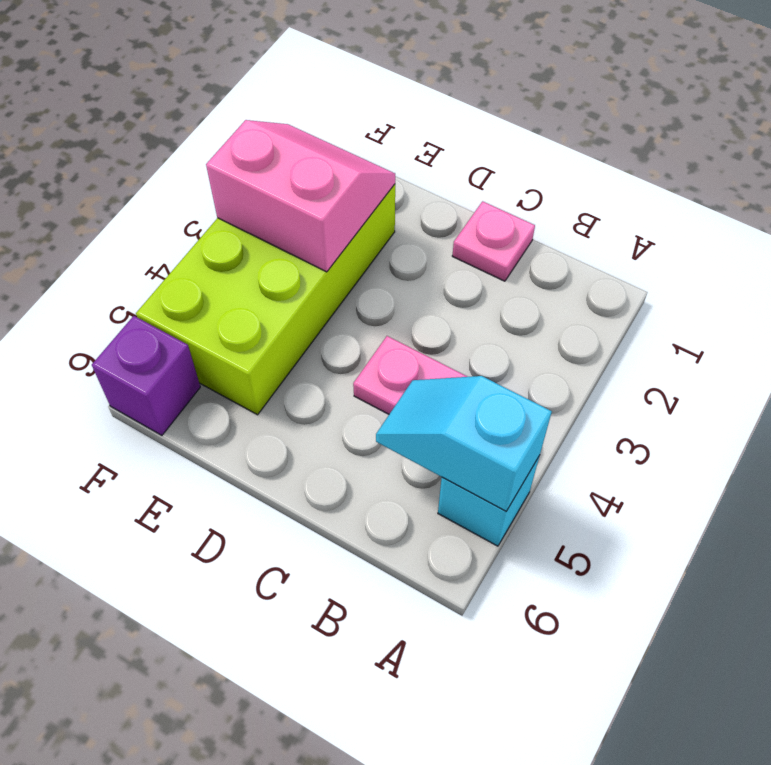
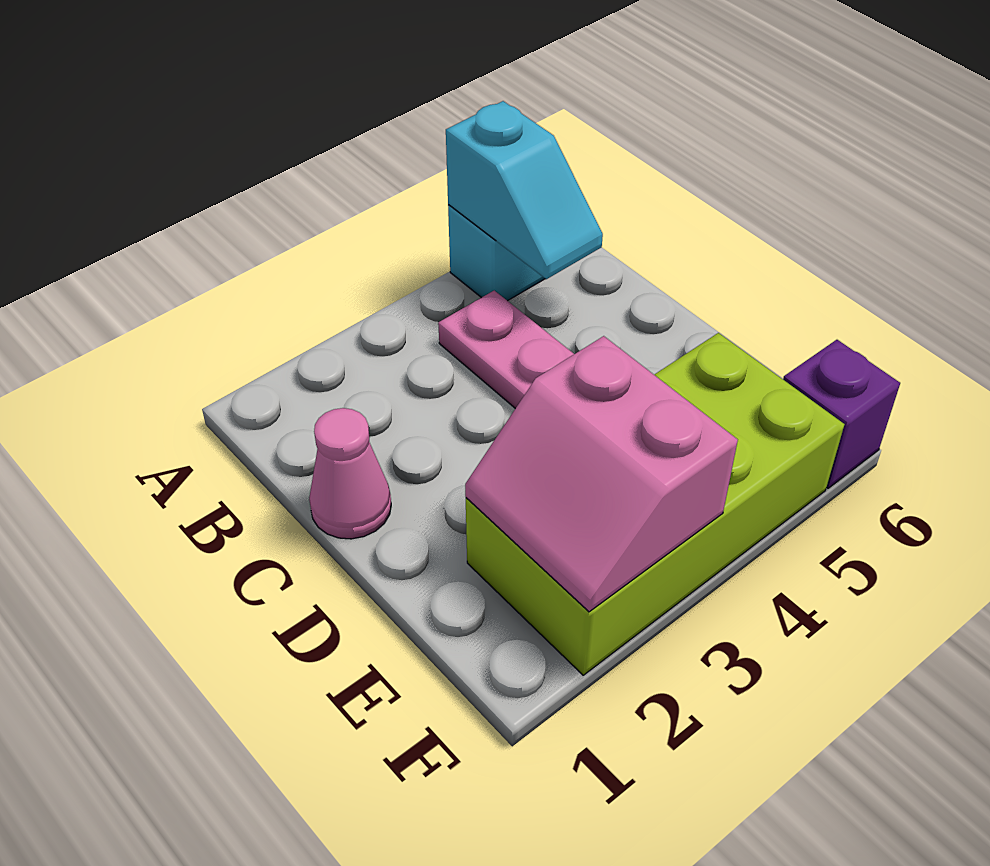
pink 1x1 plate [452,201,535,281] -> pink 1x1 cone [309,408,391,539]

